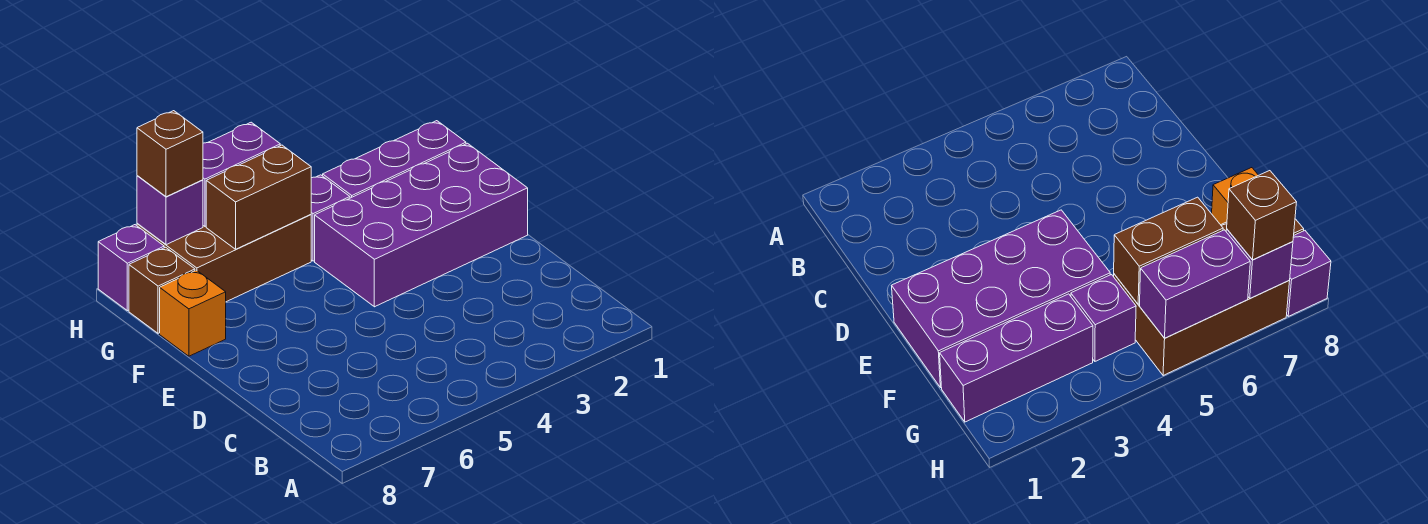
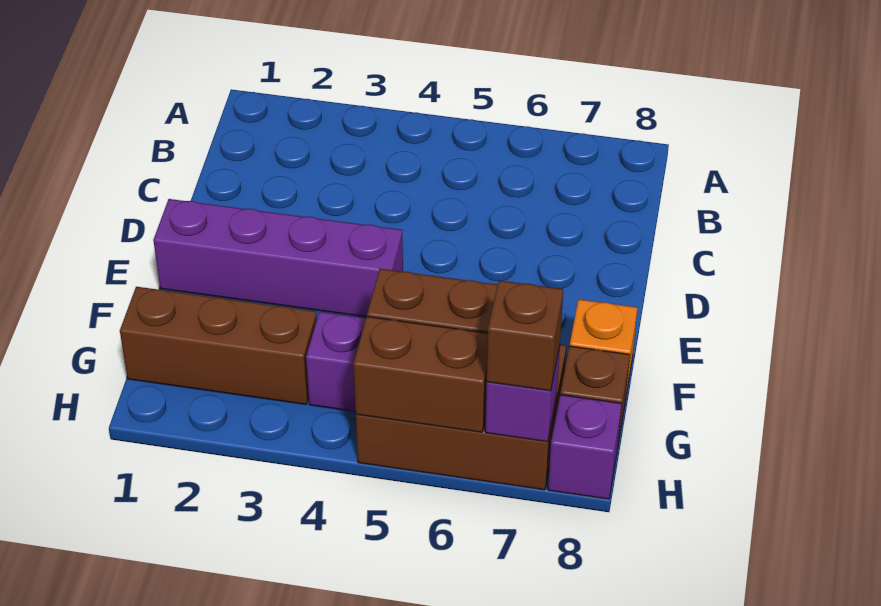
purple 2x4 brick [315,143,528,307] -> purple 1x4 brick [153,199,403,317]
purple 1x3 brick [323,121,466,198] -> brown 1x3 brick [120,287,317,404]
purple 1x2 brick [203,122,280,226] -> brown 1x2 brick [353,317,488,432]

